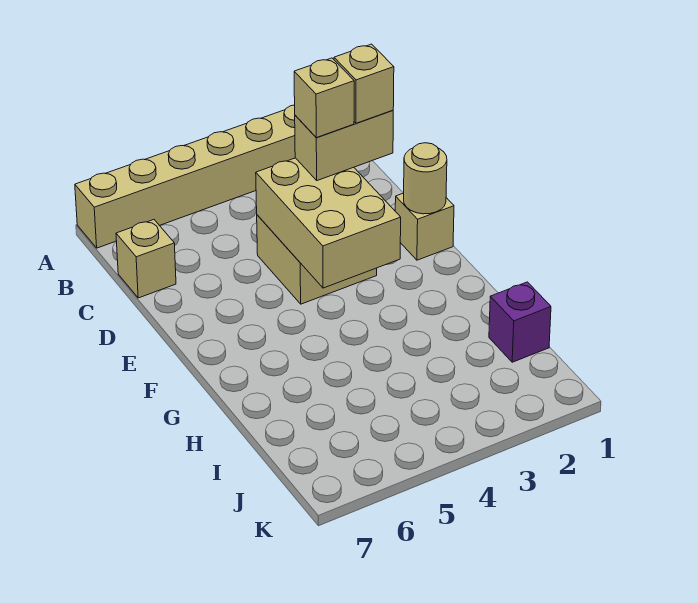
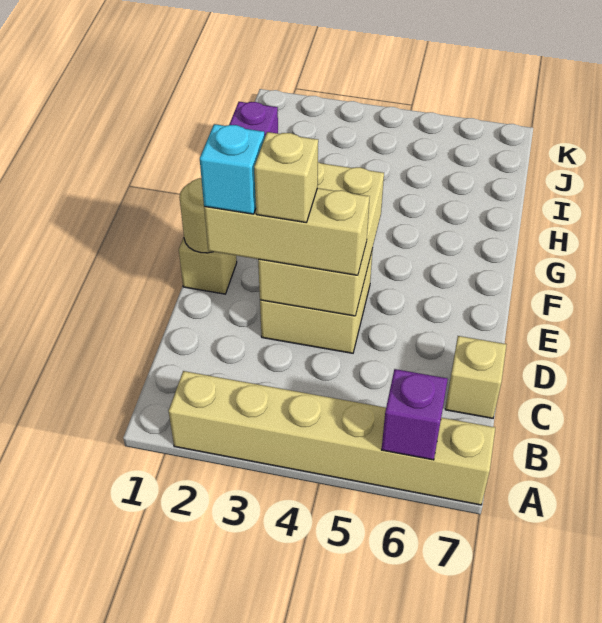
none -> purple 1x1 brick [382,369,448,460]
tan 1x2 brick [295,111,393,181] -> tan 1x3 brick [204,188,370,275]
tan 1x1 brick [334,44,394,123] -> cyan 1x1 brick [200,124,265,214]

